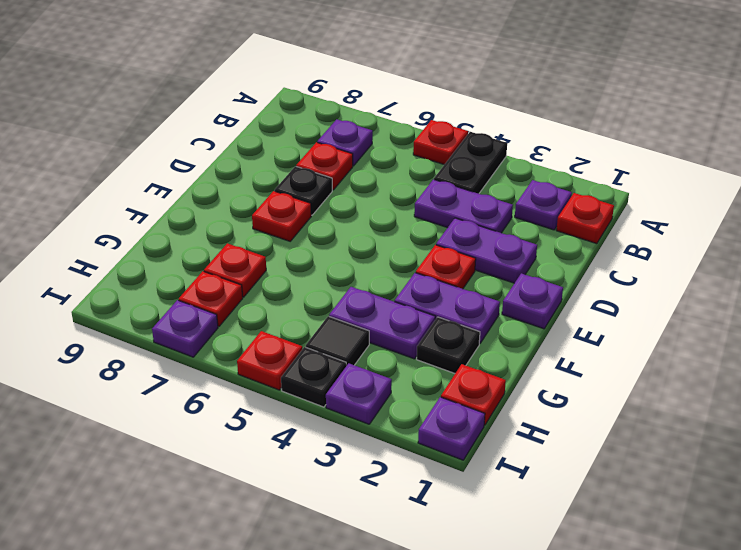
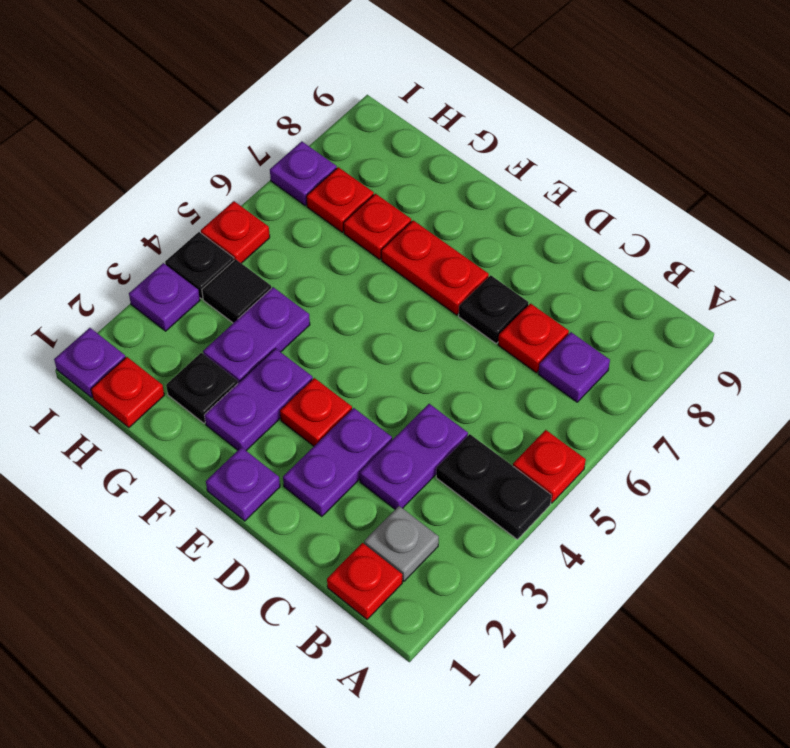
purple 1x1 plate [515,180,572,230] -> grey 1x1 plate [364,506,439,581]
red 1x1 plate [252,191,311,241] -> red 1x2 plate [381,220,489,315]

